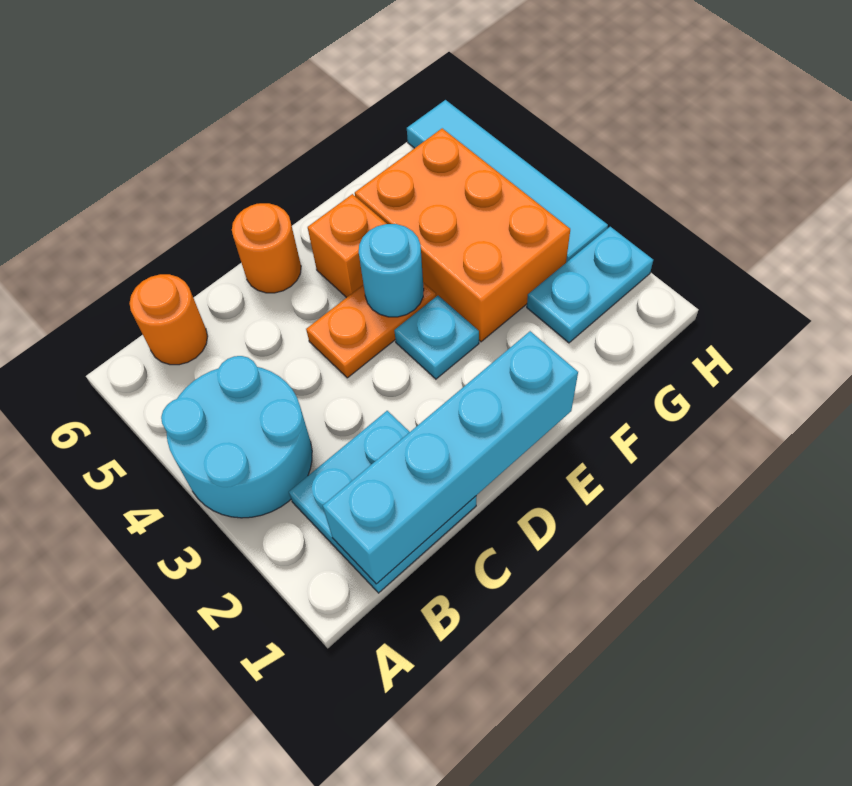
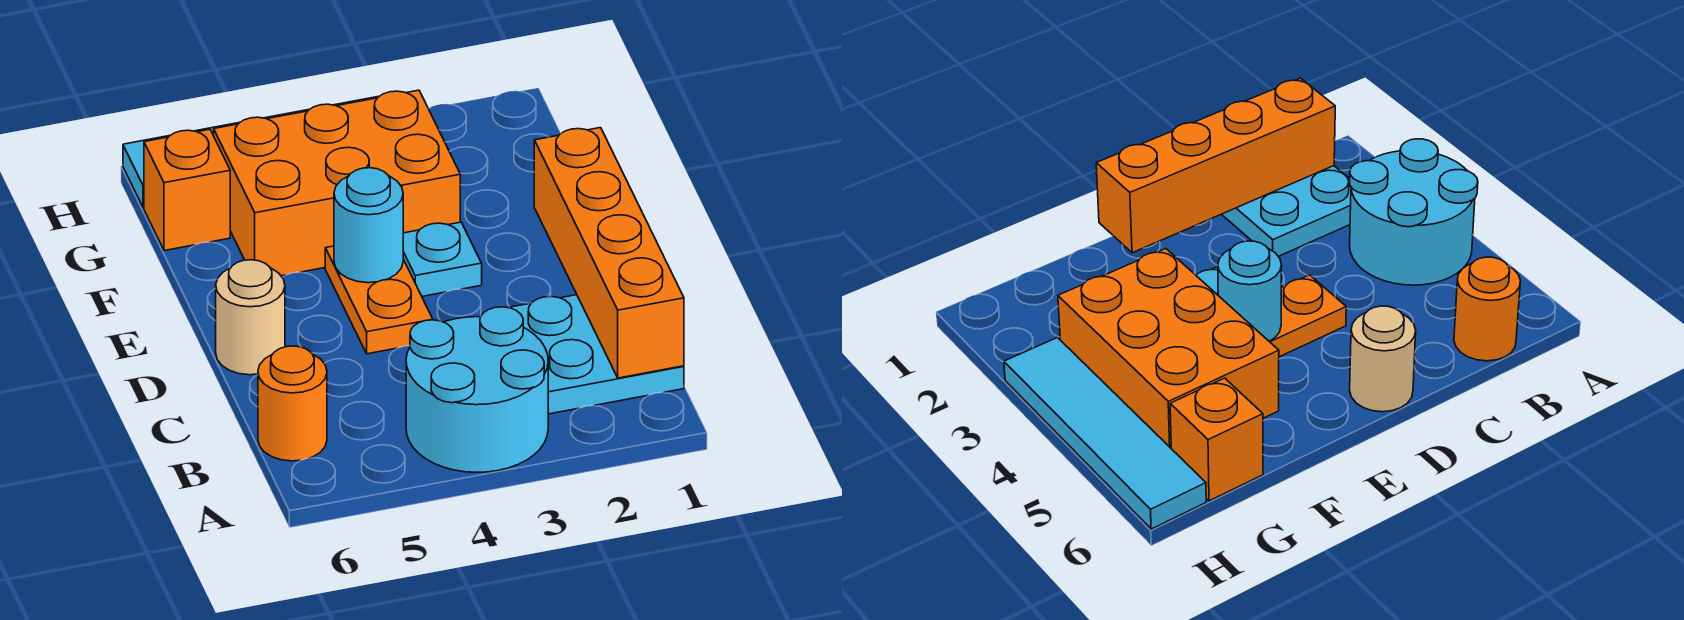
cyan 1x4 brick [323,331,578,584] -> orange 1x4 brick [534,128,684,378]
orange 1x1 round brick [232,203,301,293] -> tan 1x1 round brick [216,260,285,375]
orange 1x1 brick [308,194,387,298] -> orange 1x1 brick moved to [144,129,230,251]
cyan 1x2 plate [527,227,653,343] -> none

